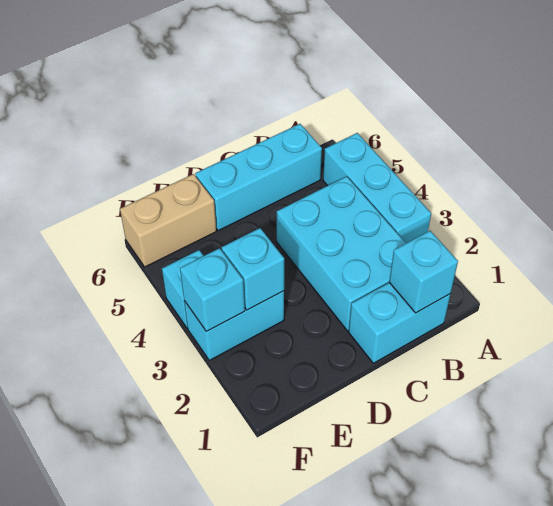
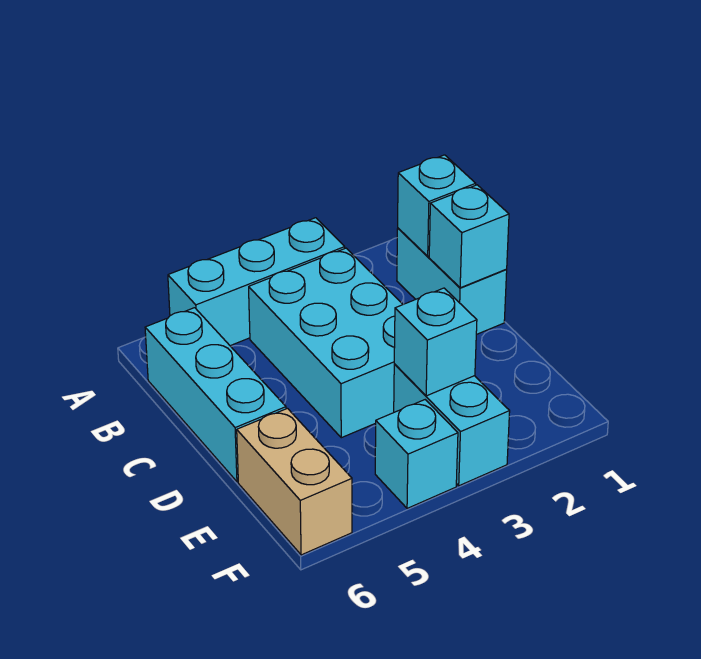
cyan 2x3 brick [277,176,406,331] -> cyan 2x3 brick turned to [249,248,403,438]
cyan 1x1 brick [180,248,245,331] -> cyan 1x1 brick moved to [429,185,509,288]

